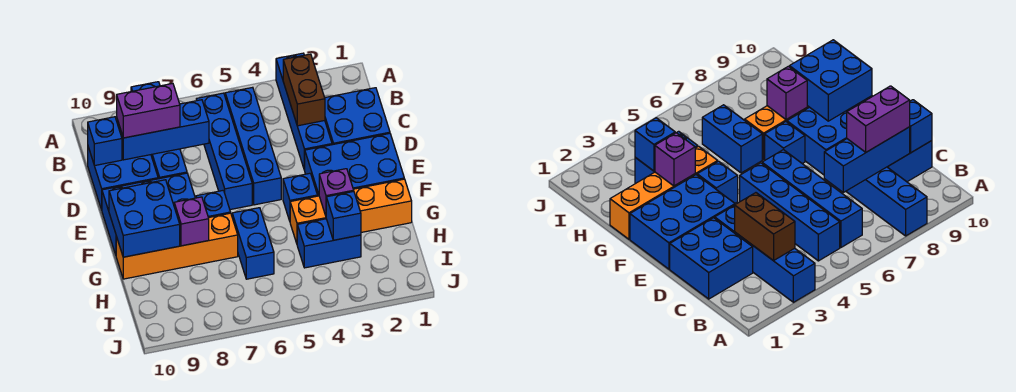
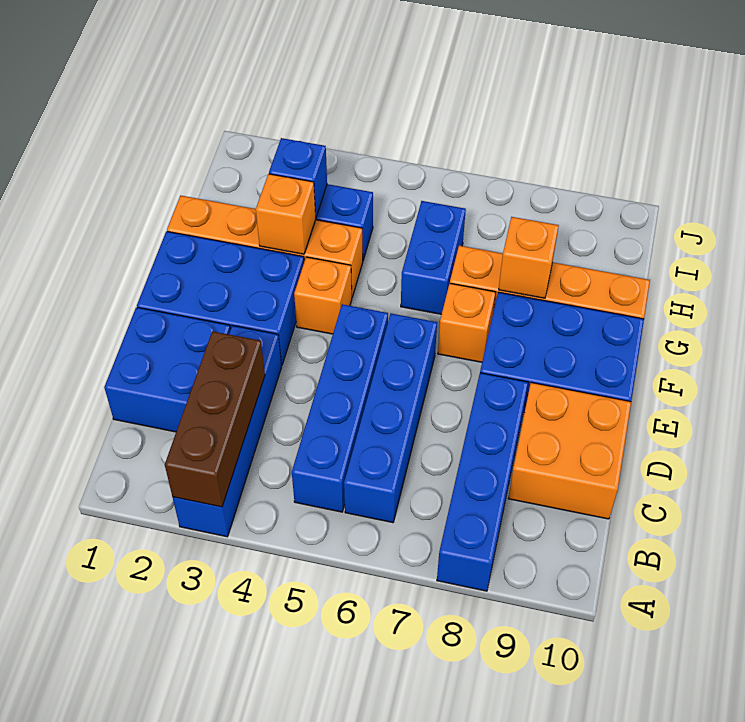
brown 1x2 brick [283,54,325,126] -> brown 1x3 brick [165,331,265,507]
blue 1x3 brick [117,100,209,160] -> none
purple 1x2 brick [117,83,180,138] -> none
blue 2x2 brick [88,147,158,210] -> orange 2x2 brick [508,383,631,519]
blue 1x1 brick [88,117,122,166] -> none
blue 1x1 brick [283,173,317,221] -> orange 1x1 brick [294,257,352,334]
blue 1x1 brick [196,190,231,218] -> orange 1x1 brick [438,283,496,362]
blue 2x2 brick [109,180,180,257] -> none
purple 1x1 brick [319,169,354,216] -> orange 1x1 brick [256,174,316,254]
purple 1x1 brick [174,197,209,246] -> orange 1x1 brick [499,217,559,298]

